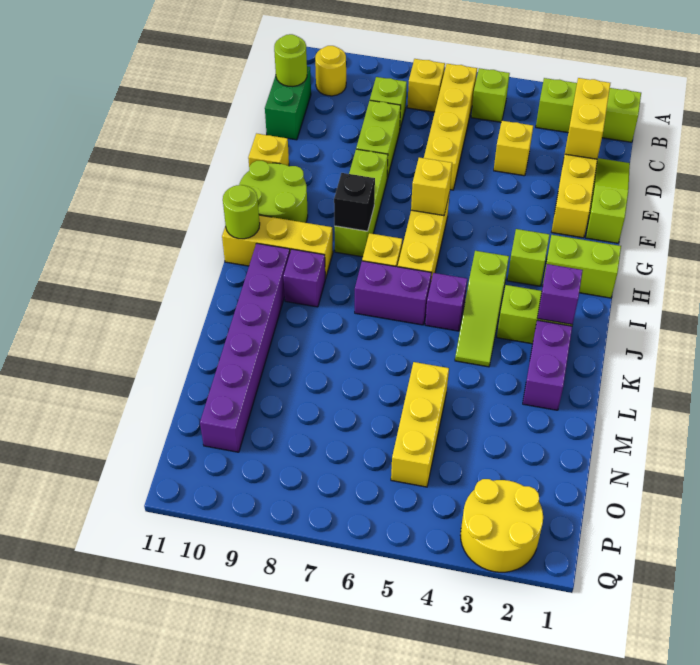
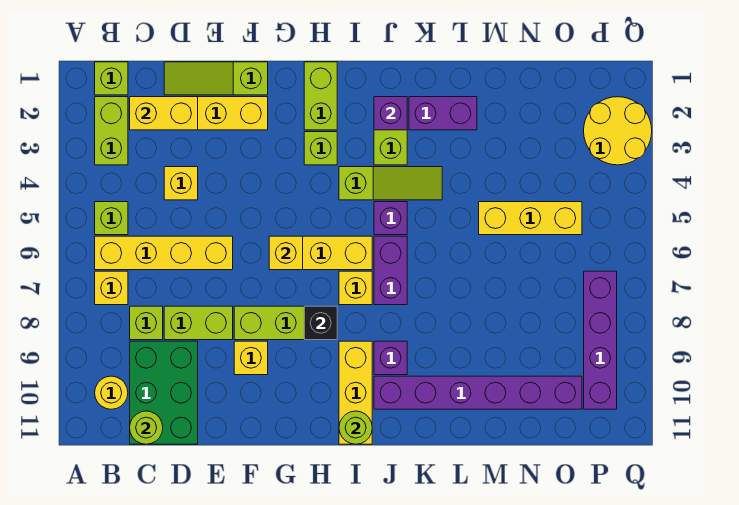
green 1x2 brick [265,66,311,140] -> green 2x3 brick [130,341,198,444]
yellow 1x1 brick [248,134,289,166] -> yellow 1x1 brick moved to [234,341,268,375]
lime 2x2 round brick [239,161,308,223] -> none
none -> purple 1x4 brick [584,271,617,409]

